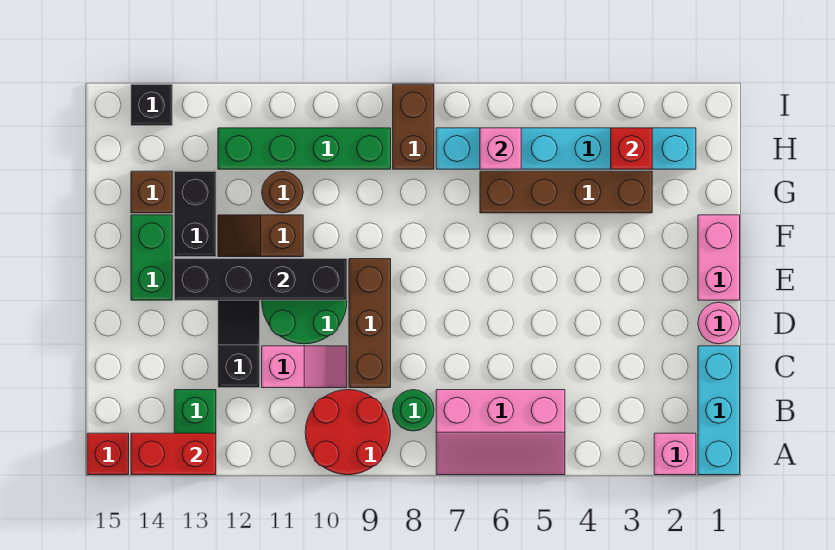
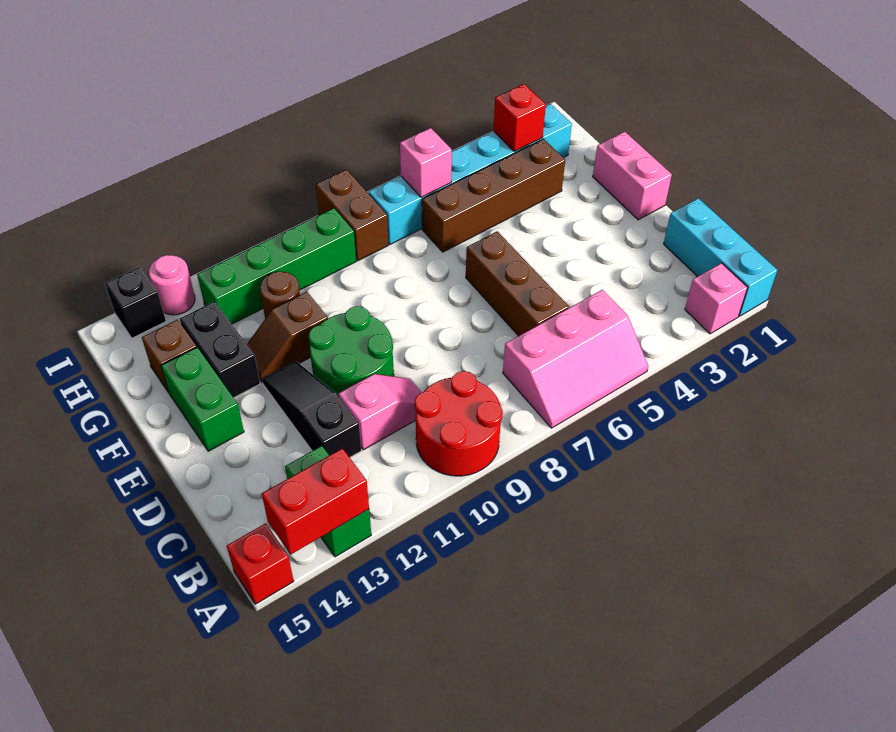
green 1x1 round brick [393,390,434,431] -> none
brown 1x3 brick [349,259,391,388] -> brown 1x3 brick moved to [466,231,569,336]
pink 1x1 round brick [698,302,739,344] -> pink 1x1 round brick moved to [149,255,195,315]
black 1x4 brick [174,259,347,300] -> none

